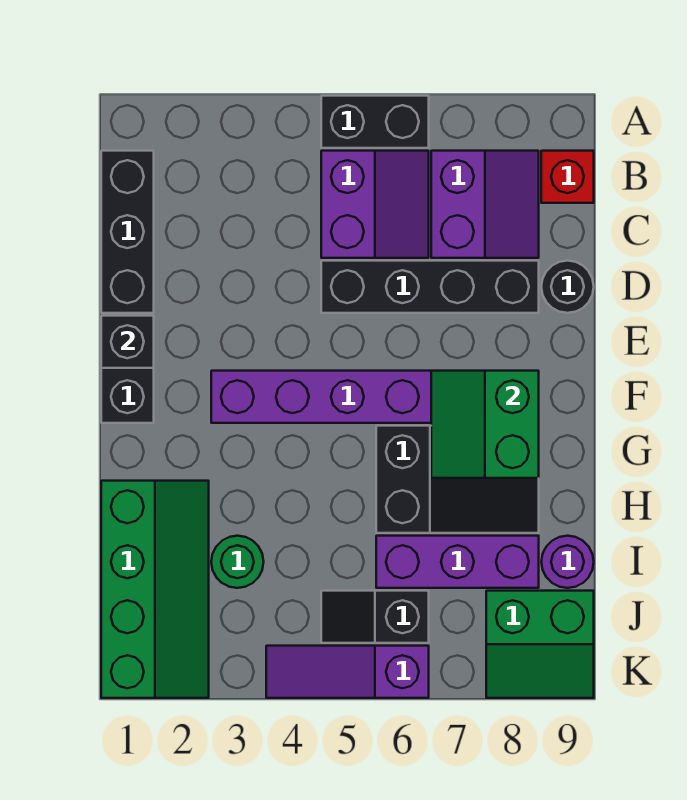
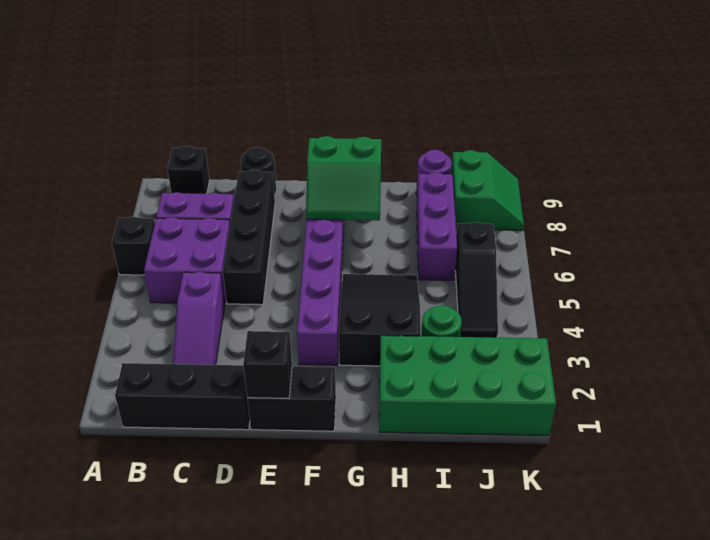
black 1x2 brick [321,96,429,148] -> black 1x1 brick [112,217,155,275]
purple 2x2 slope [321,151,429,258] -> purple 2x2 brick [144,217,230,303]
red 1x1 brick [541,151,594,203] -> black 1x1 brick [167,146,210,194]
black 2x3 slope [376,426,539,533] -> black 2x3 slope moved to [339,274,421,366]
green 2x4 slope [101,481,209,698] -> green 2x4 brick [379,336,556,435]
black 1x2 slope [321,591,429,643] -> black 1x3 slope [455,222,498,338]
purple 1x3 slope [266,646,429,698] -> purple 1x3 slope moved to [173,272,225,365]

